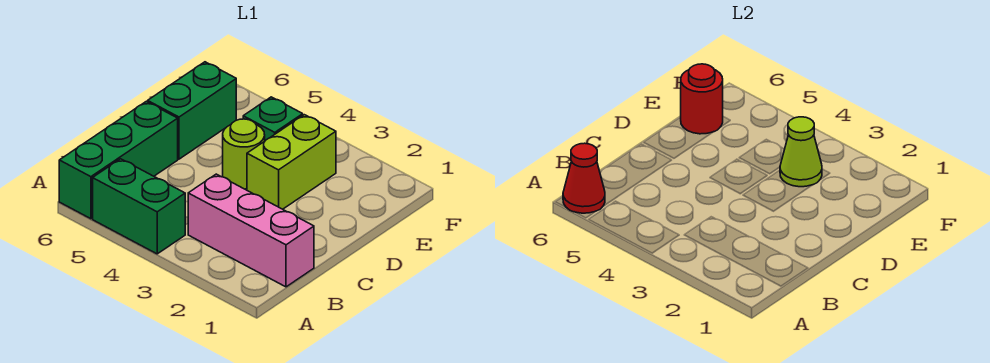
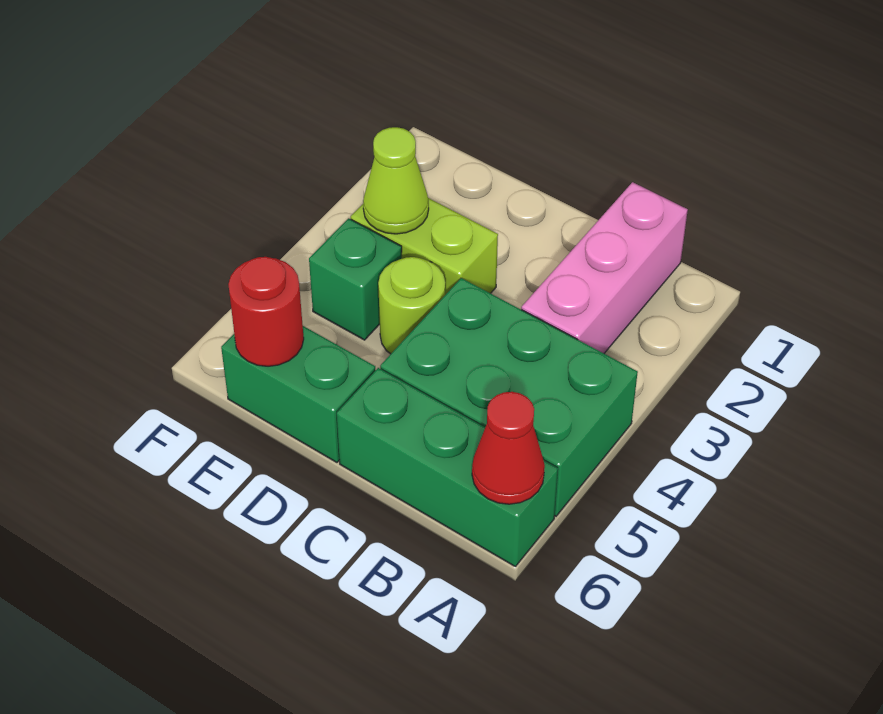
green 1x2 brick [93,159,185,254] -> green 2x3 brick [380,278,638,516]

